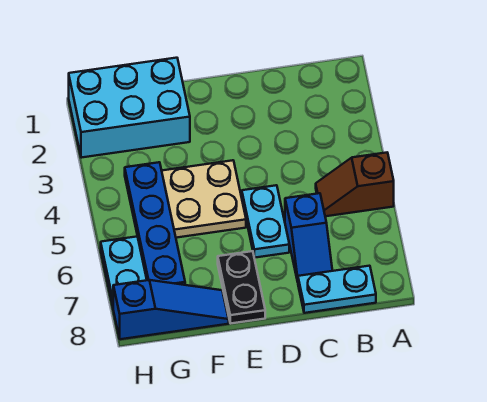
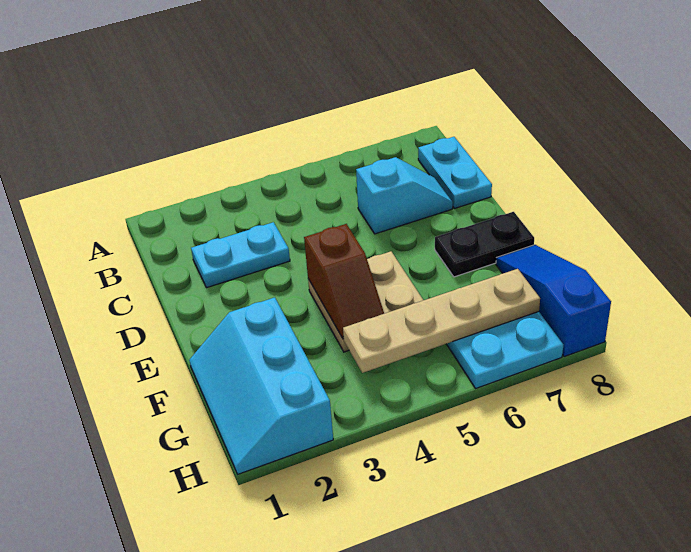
brown 1x2 slope [316,153,394,216] -> brown 1x2 slope moved to [304,224,384,339]
blue 1x2 slope [285,193,332,282] -> cyan 1x2 slope [356,157,453,234]
cyan 1x2 plate [242,185,289,258] -> cyan 1x2 plate moved to [191,222,290,288]
cyan 2x3 brick [69,58,190,158] -> cyan 2x3 slope [189,298,333,474]
blue 1x4 plate [125,162,185,285] -> tan 1x4 plate [343,269,540,373]

